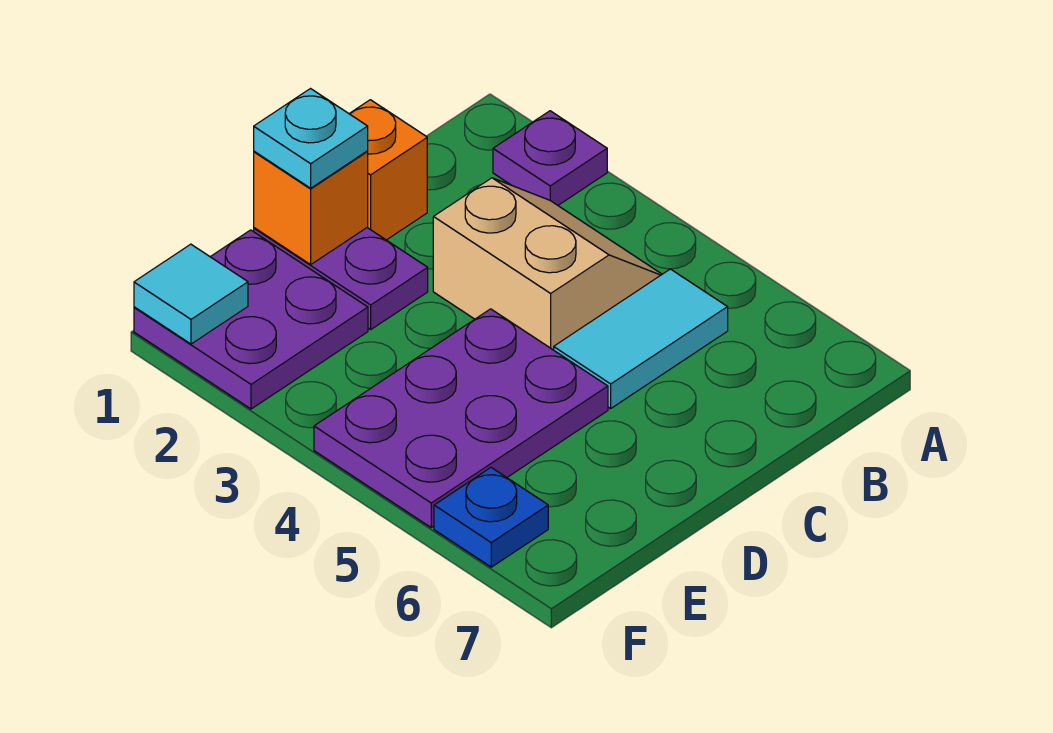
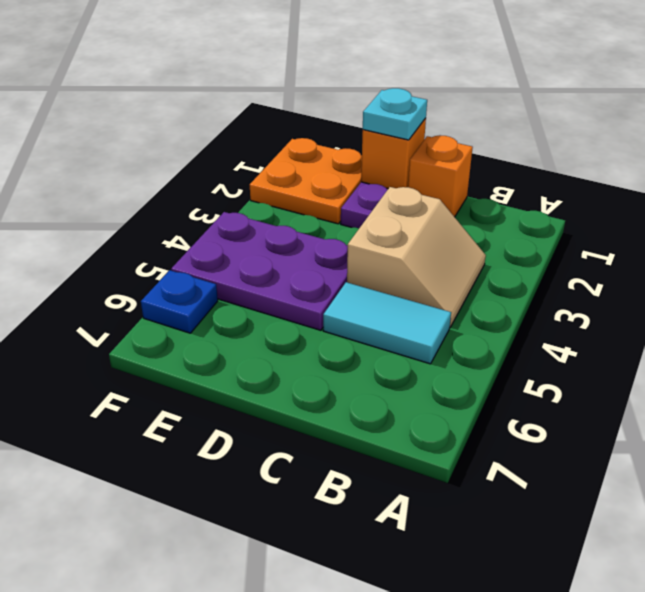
purple 1x1 plate [493,111,607,205] -> none
purple 2x2 plate [134,230,368,409] -> orange 2x2 plate [250,138,362,224]
cyan 1x1 tile [134,244,248,344] -> none

